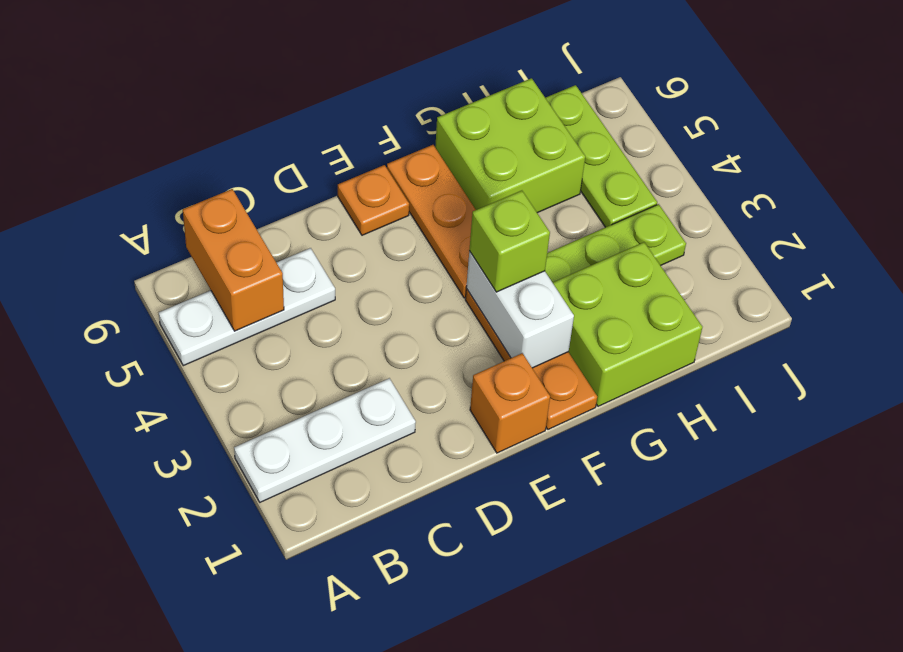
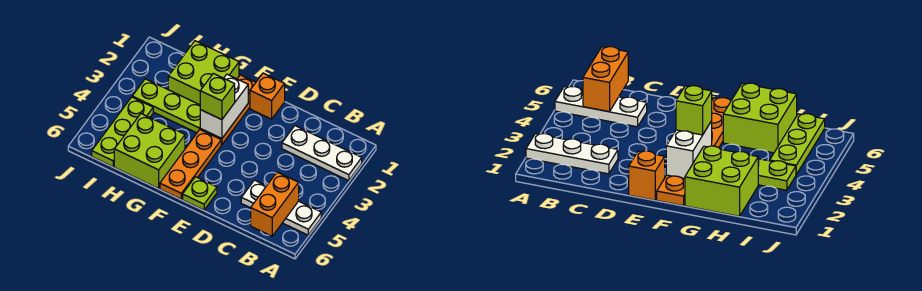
orange 1x1 plate [338,165,409,235] -> lime 1x1 plate [183,177,217,210]

